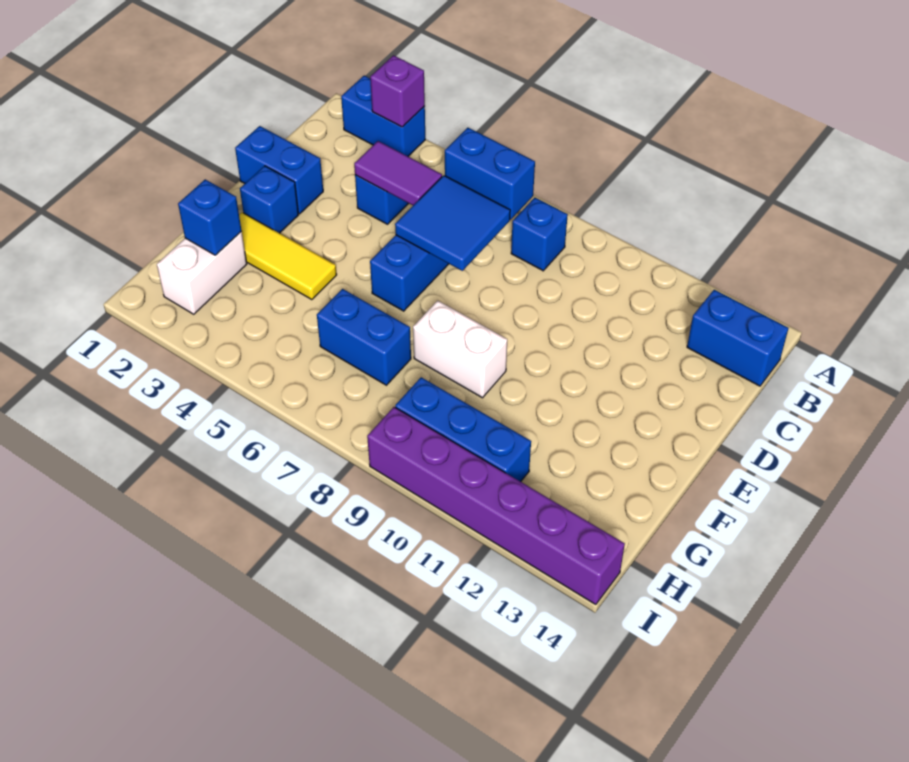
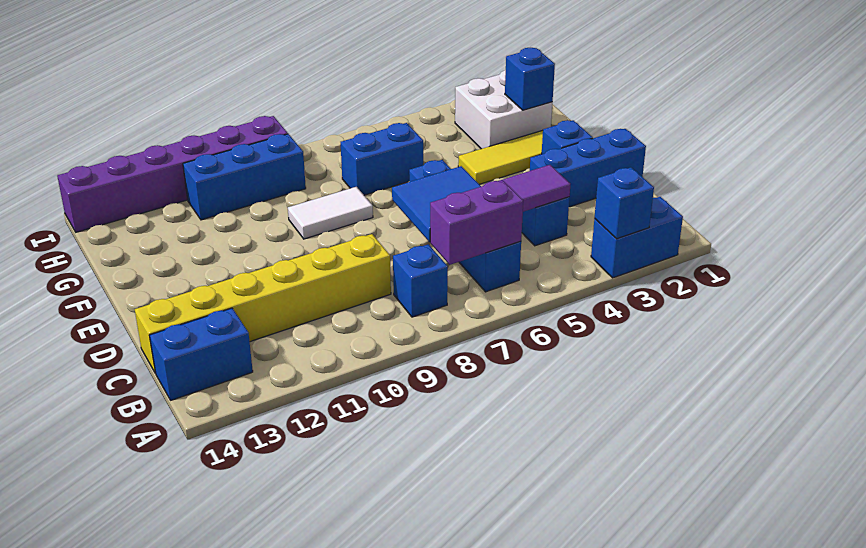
purple 1x1 brick [370,55,425,127] -> blue 1x1 brick [595,167,654,239]
blue 1x2 brick [445,128,535,220] -> purple 1x2 brick [430,180,523,265]
none -> yellow 1x6 brick [135,234,391,373]
blue 1x2 brick [235,126,323,214] -> blue 1x3 brick [530,129,646,207]
white 1x2 brick [413,301,507,398] -> white 1x2 tile [288,187,373,239]
white 1x2 brick [157,232,247,314] -> white 2x2 brick [455,70,552,149]

